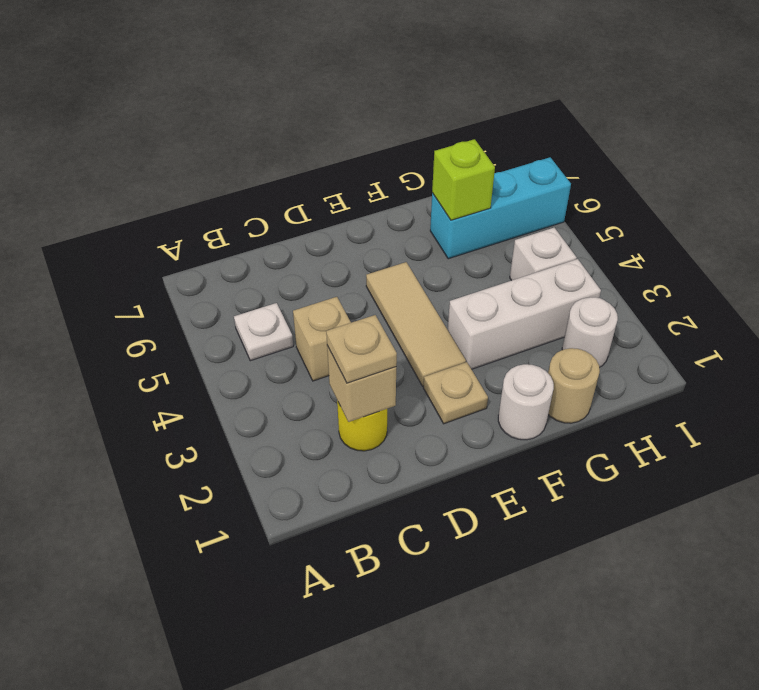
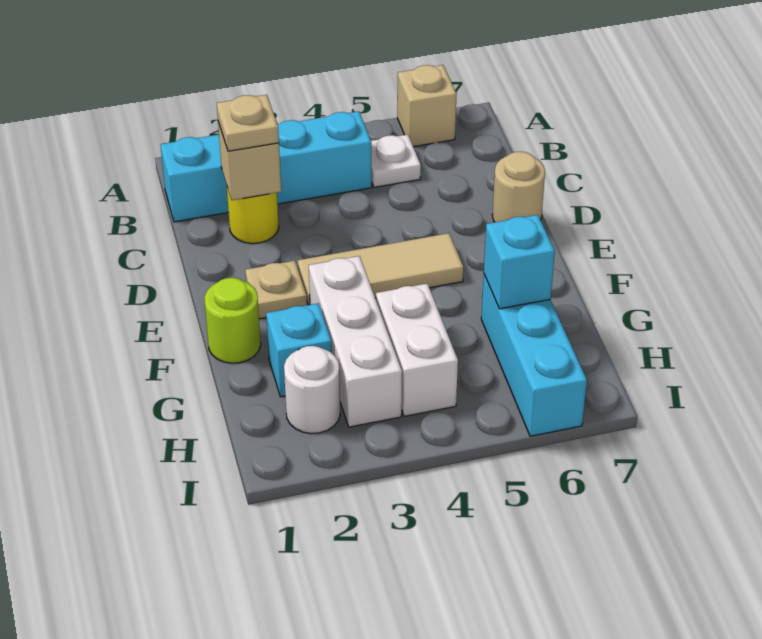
none -> cyan 1x4 brick [160,111,372,222]
tan 1x1 brick [293,297,351,381] -> tan 1x1 brick moved to [397,65,456,147]
white 1x1 round brick [498,364,554,440] -> lime 1x1 round brick [204,278,261,363]
tan 1x1 round brick [548,348,600,423] -> tan 1x1 round brick moved to [492,152,545,222]
none -> cyan 1x1 brick [266,303,332,397]
lime 1x1 brick [432,139,495,220] -> cyan 1x1 brick [484,215,555,309]
white 1x1 brick [510,227,577,280] -> white 1x2 brick [376,284,458,416]

